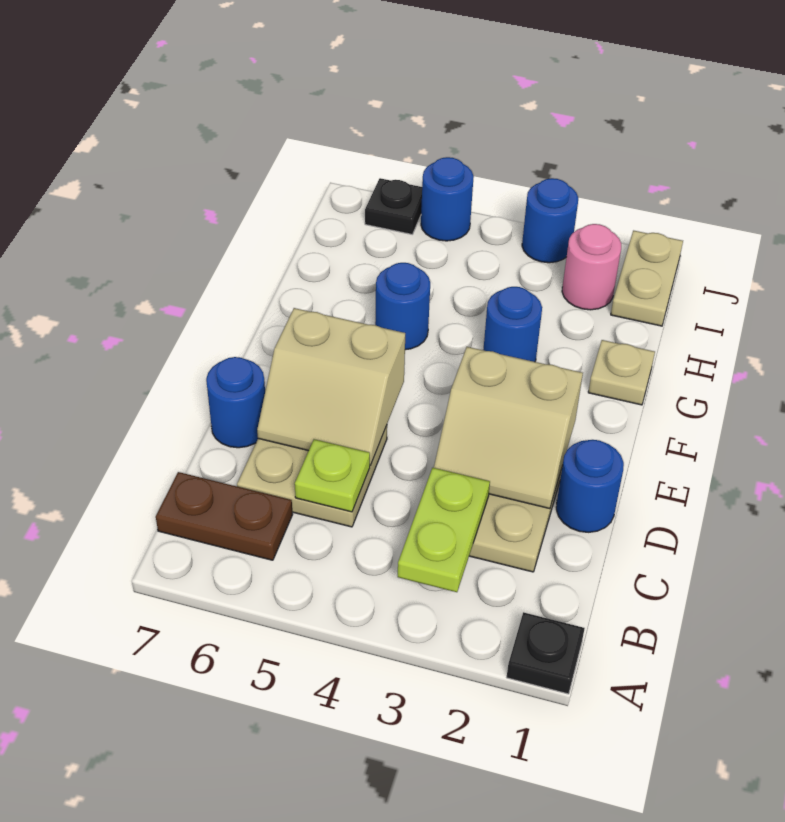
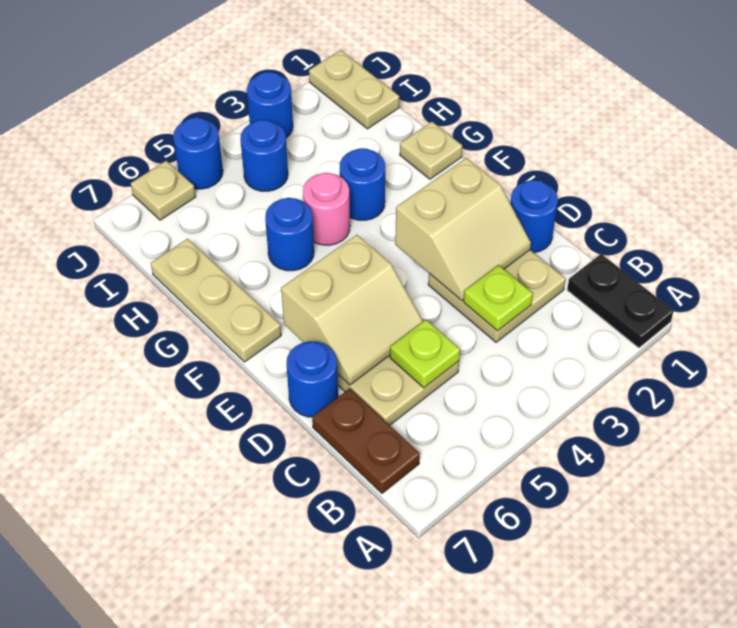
black 1x1 plate [507,612,585,694] -> black 1x2 plate [567,254,674,348]
lime 1x2 plate [398,468,490,592] -> lime 1x1 plate [464,265,533,331]
brown 1x2 plate [156,472,293,560] -> brown 1x2 plate turned to [312,389,420,493]
none -> tan 1x3 plate [151,239,281,362]
pink 1x1 round brick [562,224,621,310] -> pink 1x1 round brick moved to [303,173,350,245]
none -> blue 1x1 round brick [240,120,288,191]
black 1x1 plate [365,178,422,234] -> tan 1x1 plate [131,161,195,220]

